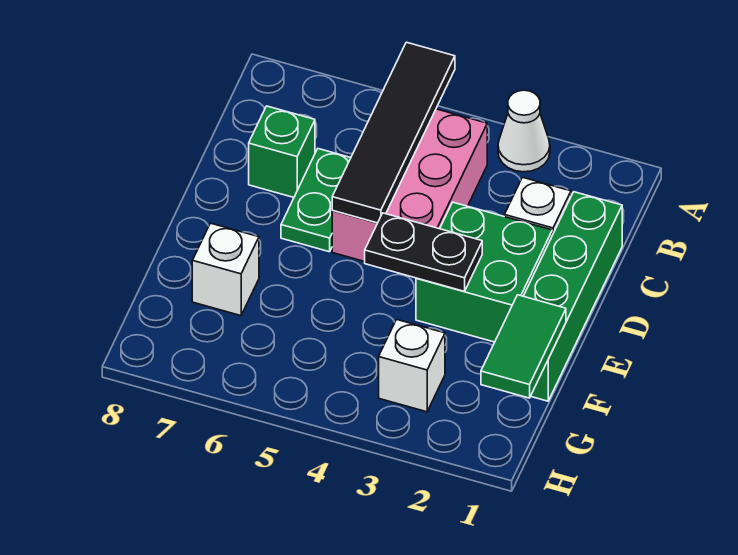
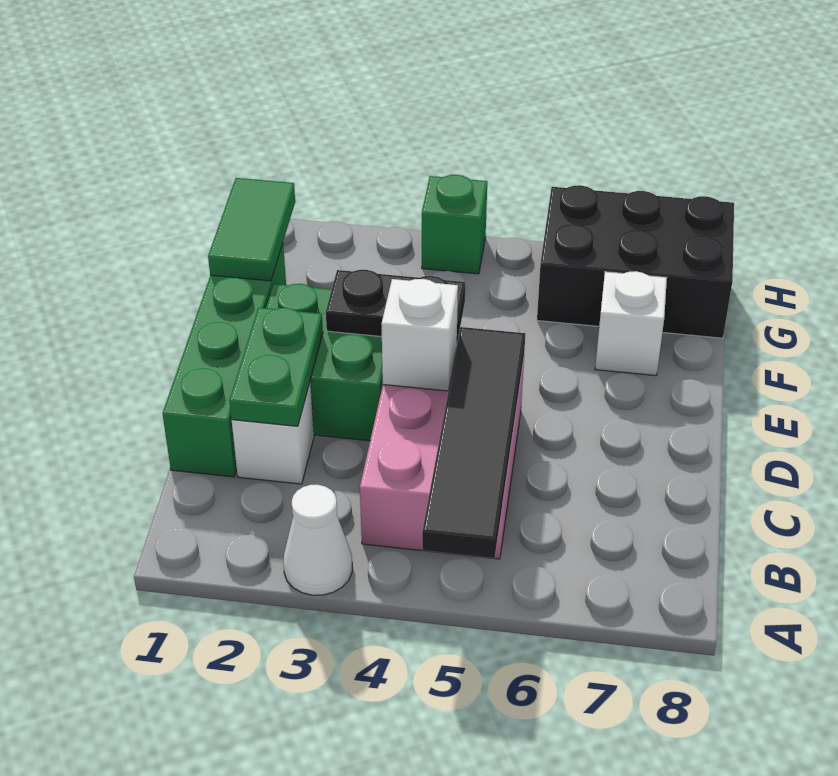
green 1x2 plate [281,149,351,252] -> green 1x2 plate moved to [229,308,323,426]
green 1x1 brick [249,106,315,197] -> green 1x1 brick moved to [422,175,487,274]
white 1x1 brick [379,319,445,412] -> white 1x1 brick moved to [381,279,458,391]
none -> black 2x3 brick [537,185,734,338]

